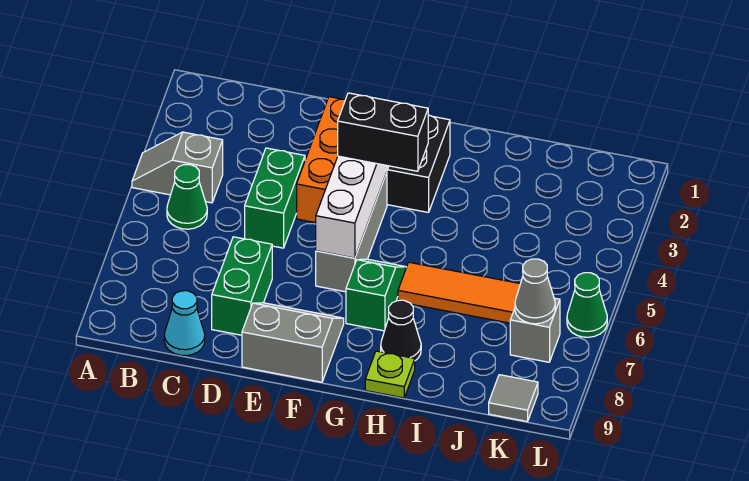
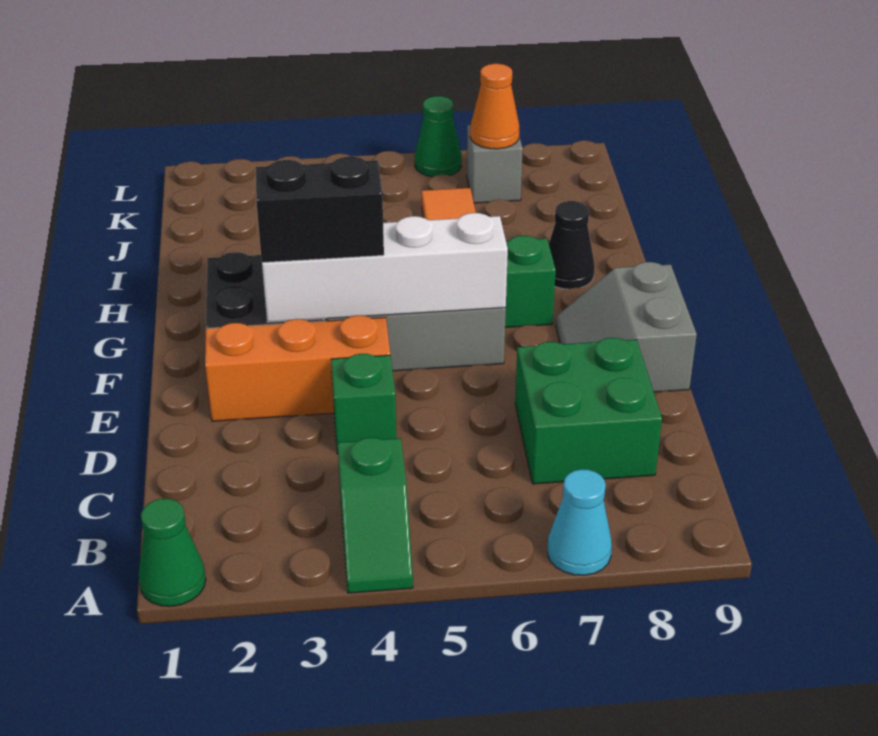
grey 1x2 slope [132,132,223,203] -> green 1x2 slope [338,438,413,593]
green 1x1 cone [167,165,207,229] -> green 1x1 cone moved to [139,499,206,606]
cyan 1x1 cone [164,291,205,356] -> cyan 1x1 cone moved to [548,469,612,575]
green 1x2 brick [245,148,305,248] -> green 1x1 brick [331,354,396,454]
green 1x2 brick [212,237,272,335] -> green 2x2 brick [515,338,662,484]
black 1x2 brick [338,93,428,171] -> black 1x2 brick turned to [256,157,384,263]
lime 1x1 plate [365,351,415,398] -> none
grey 1x1 cone [515,259,555,324] -> orange 1x1 cone [470,64,519,149]
grey 1x1 tile [489,375,538,422] -> none

